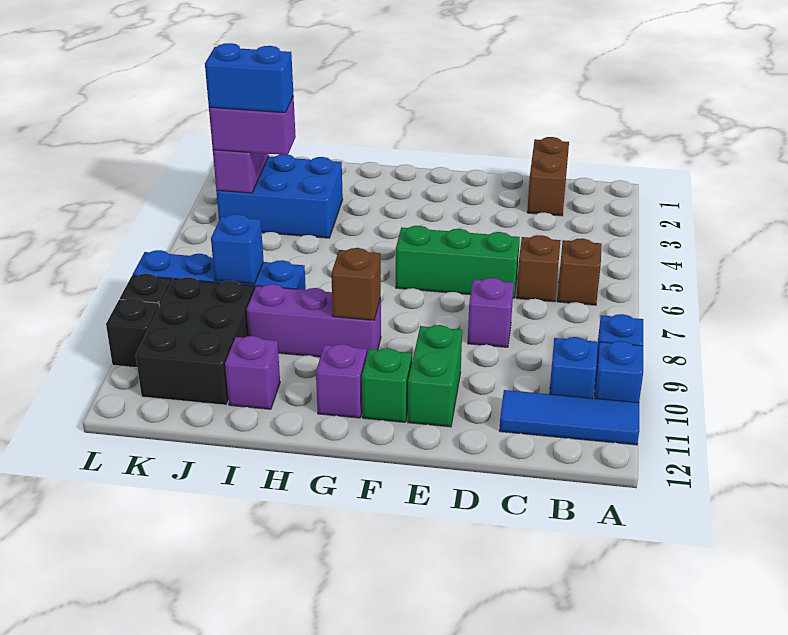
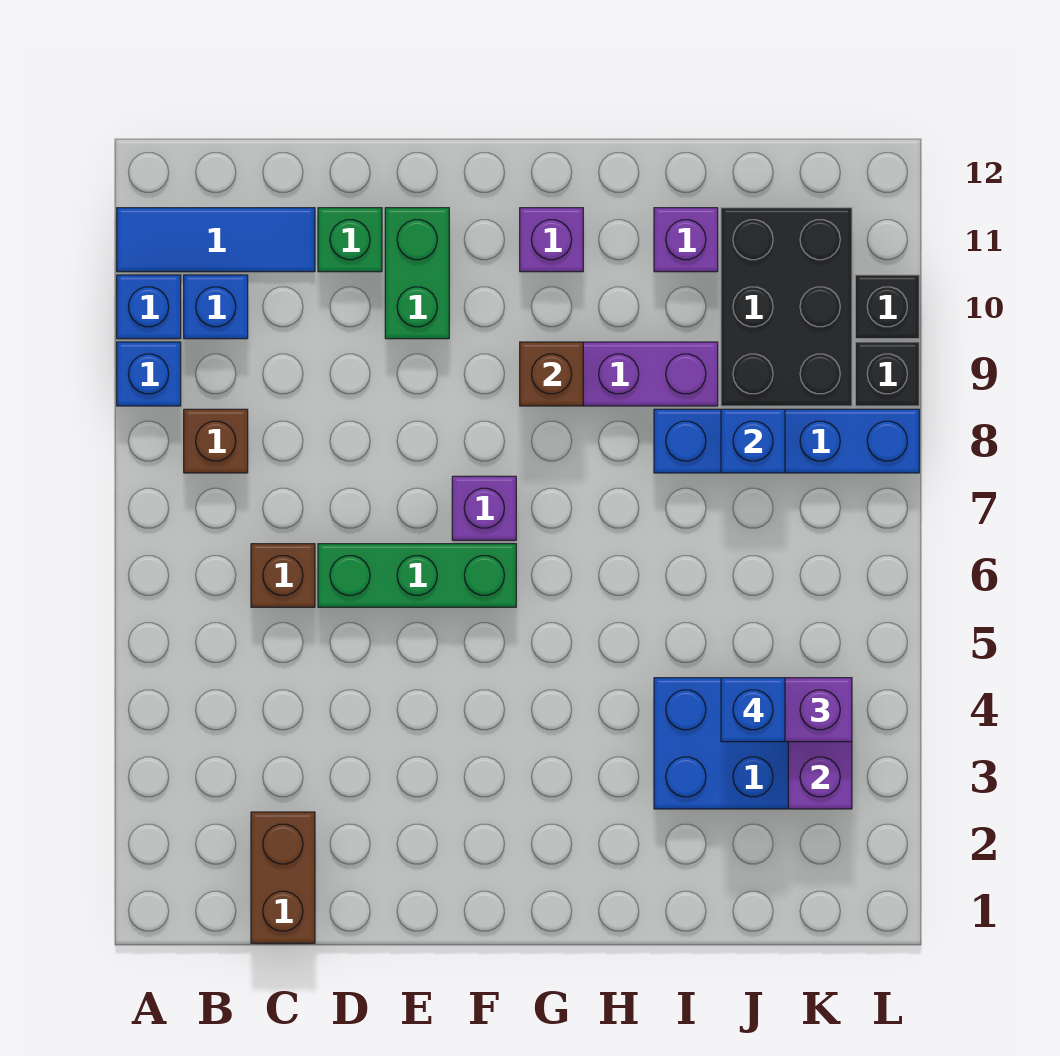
brown 1x1 brick [557,238,602,305] -> brown 1x1 brick moved to [184,409,248,473]
purple 1x1 brick [468,278,514,347] -> purple 1x1 brick moved to [452,476,516,540]
green 1x1 brick [362,348,412,422] -> green 1x1 brick moved to [318,208,382,272]
blue 1x2 brick [205,43,293,113] -> blue 1x1 brick [721,678,785,742]

